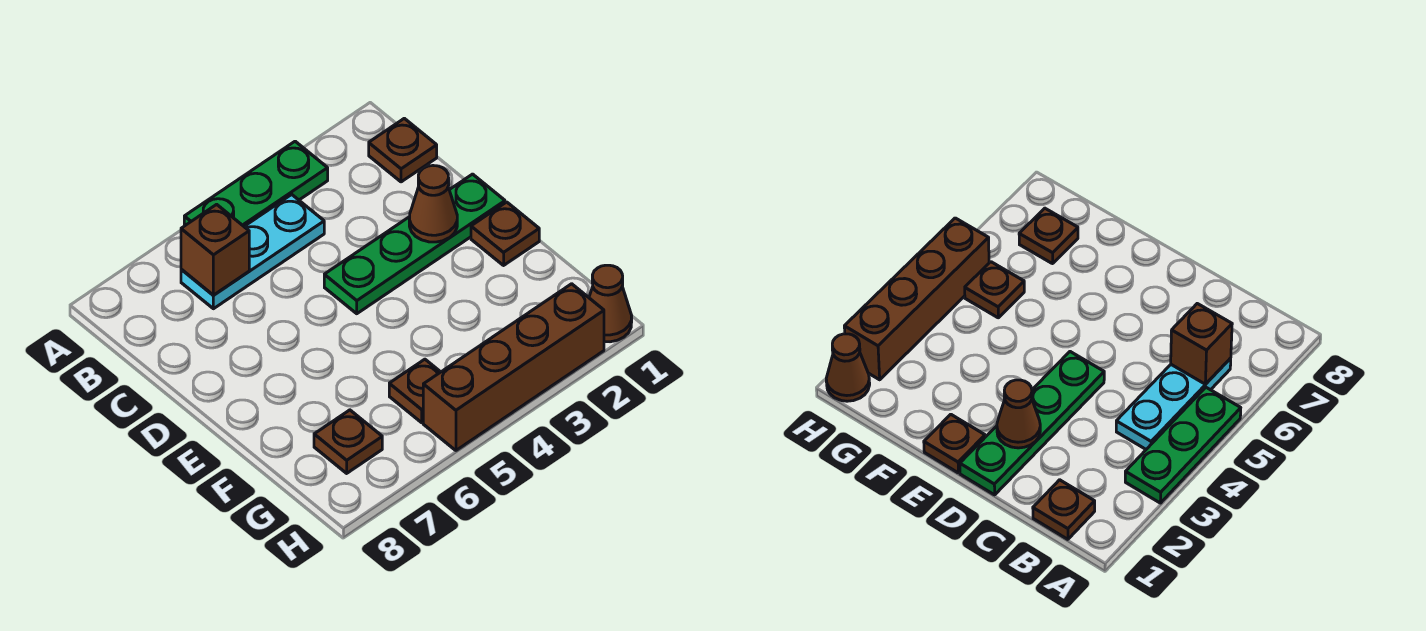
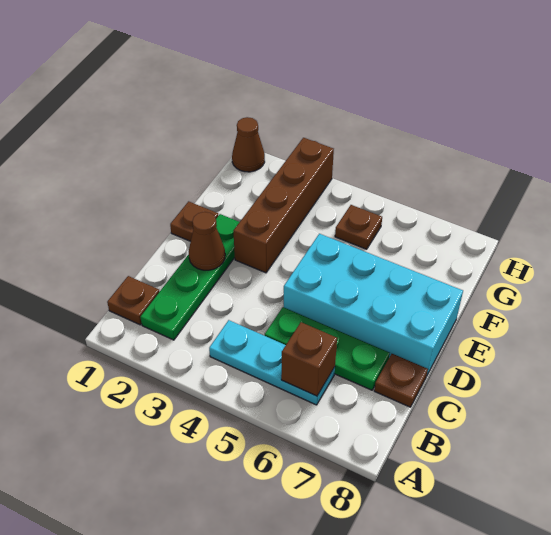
green 1x3 plate [184,141,328,226] -> green 1x3 plate moved to [265,307,390,390]
green 1x4 plate [324,174,505,314] -> green 1x4 plate turned to [141,214,239,340]
none -> cyan 2x4 brick [284,234,463,375]
brown 1x1 plate [314,410,382,473] -> brown 1x1 plate moved to [374,354,428,407]
brown 1x4 brick [423,284,604,450] -> brown 1x4 brick turned to [233,138,334,273]

